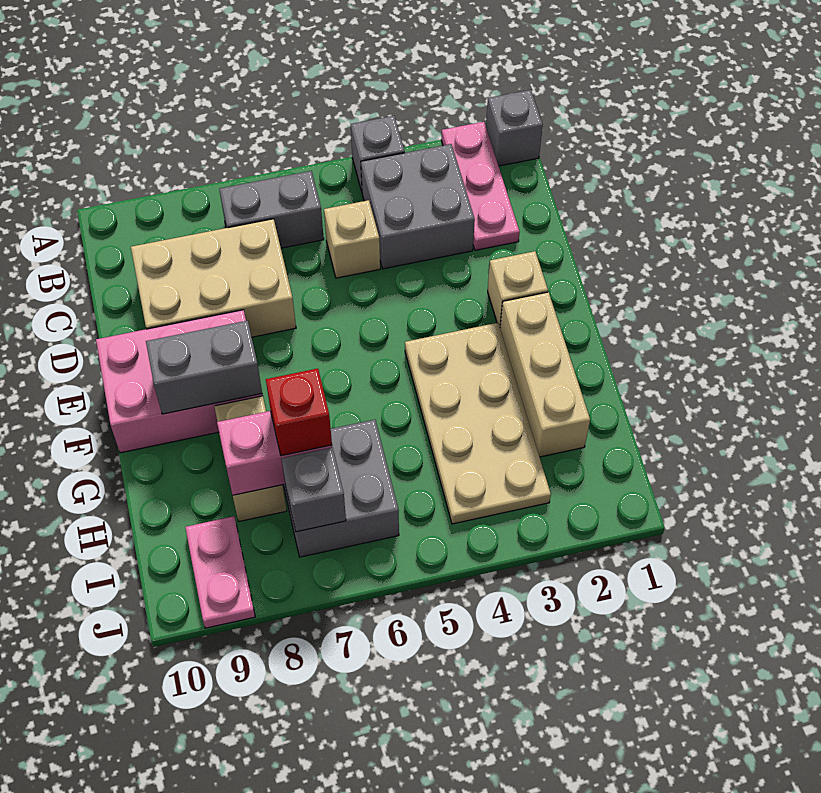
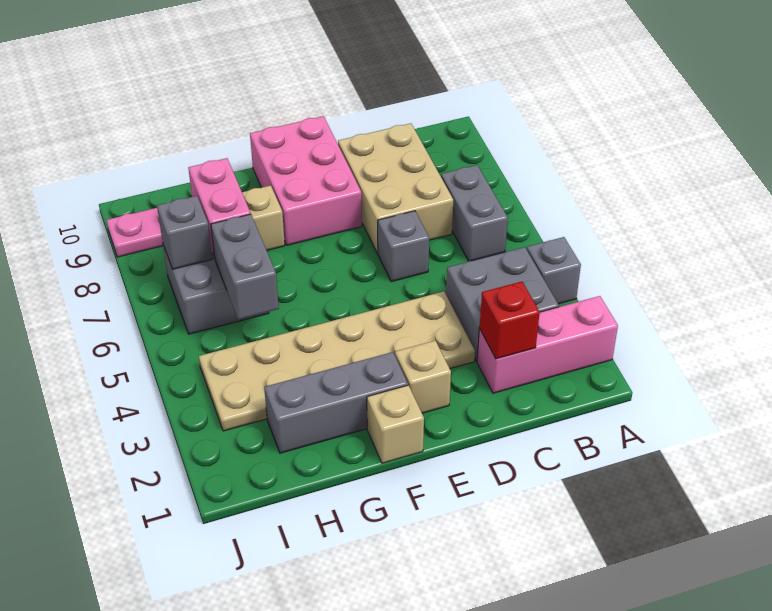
grey 1x1 brick [486,90,543,166] -> grey 1x1 brick moved to [378,211,429,282]
pink 1x3 plate [441,122,520,250] -> pink 1x3 brick [477,296,618,393]
tan 1x1 brick [324,200,380,278] -> tan 1x1 brick moved to [367,385,424,463]
tan 1x3 brick [500,292,590,457] -> grey 1x3 brick [264,352,408,453]
tan 2x4 plate [405,323,551,524] -> tan 2x6 plate [199,291,475,431]
grey 1x2 brick [146,321,262,414] -> grey 1x2 brick moved to [211,214,279,319]
red 1x1 brick [266,369,332,456] -> red 1x1 brick moved to [479,282,540,359]

